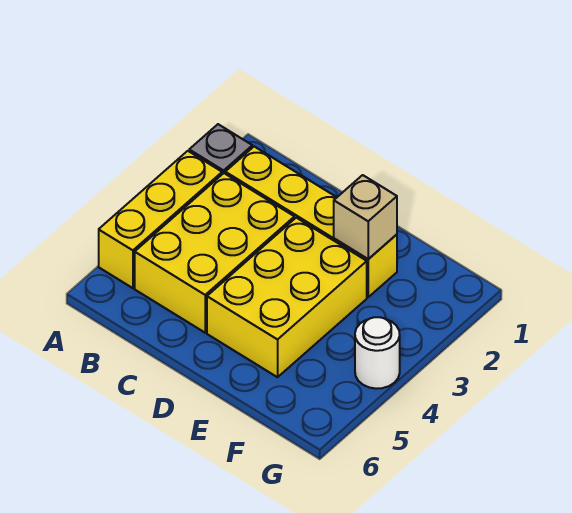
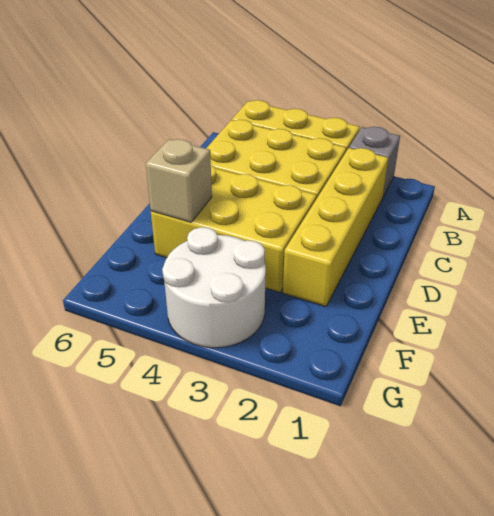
tan 1x1 brick [334,175,397,259] -> tan 1x1 brick moved to [146,139,212,222]
white 1x1 round brick [355,317,400,389] -> white 2x2 round brick [162,227,266,348]

